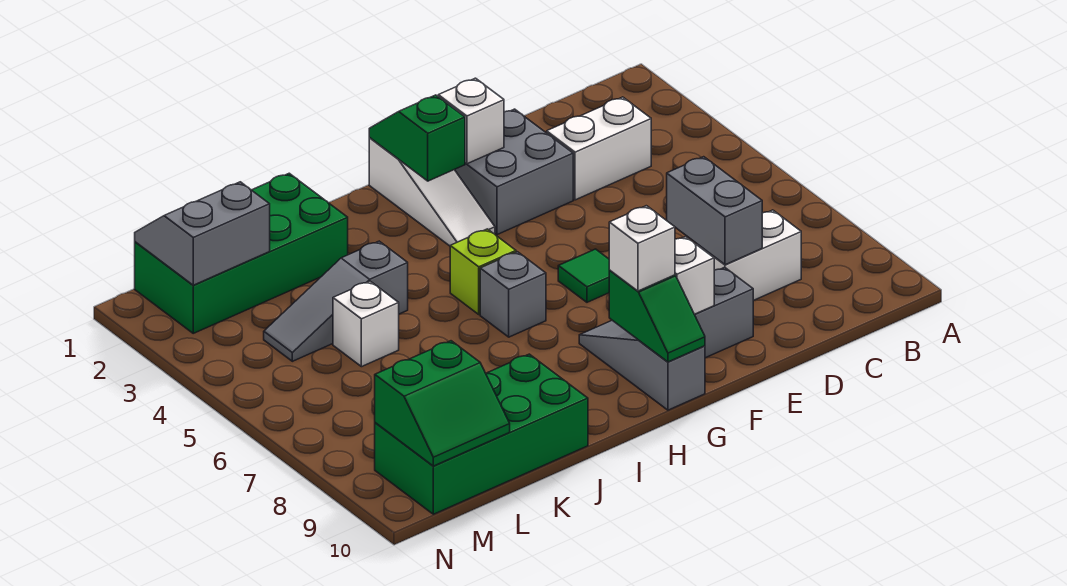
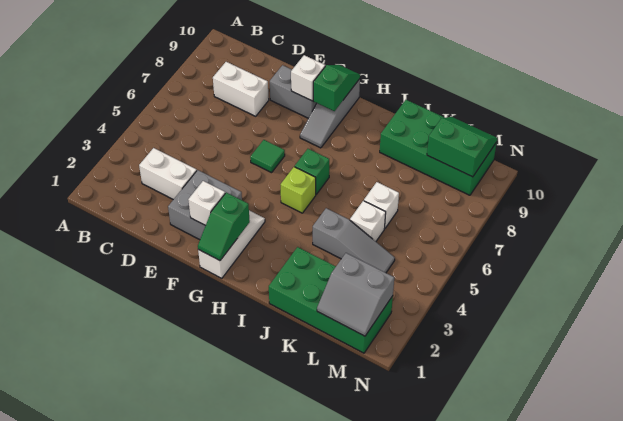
grey 1x2 brick [667,157,762,265] -> none
white 1x1 brick [609,206,675,291] -> white 1x1 brick moved to [364,182,399,228]
grey 1x1 brick [480,252,546,337] -> green 1x1 brick [295,149,329,194]

